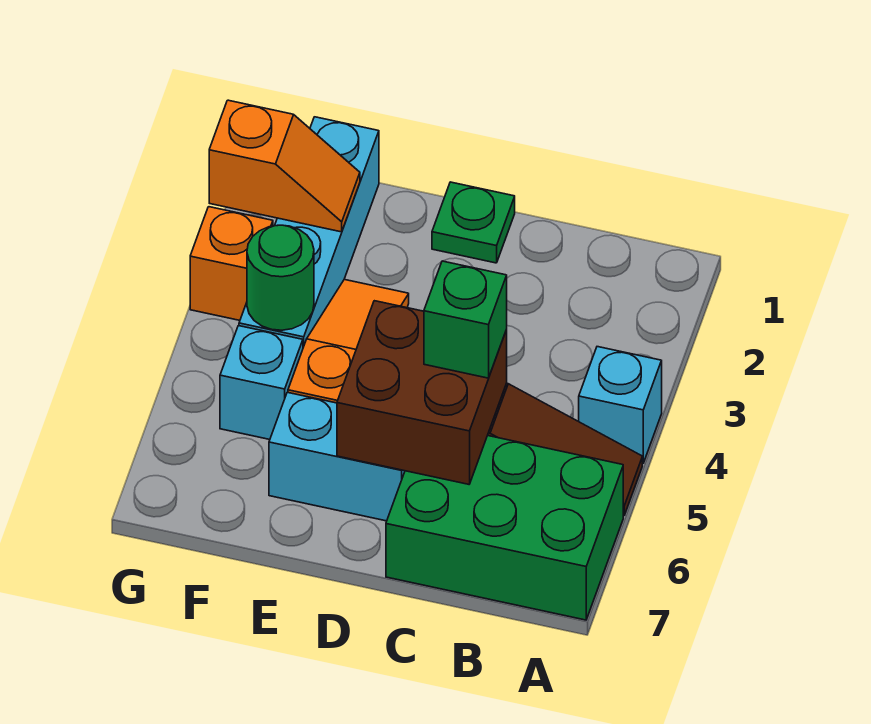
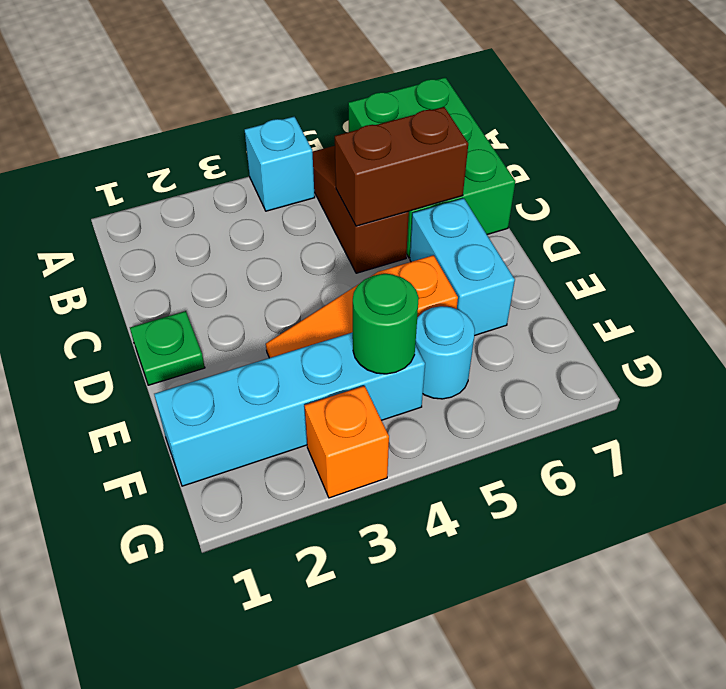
brown 2x2 brick [337,301,507,484] -> brown 1x2 brick [335,107,468,226]
green 1x1 brick [424,261,507,378] -> none
orange 1x2 slope [209,100,360,232] -> none
cyan 1x1 brick [220,326,303,439] -> cyan 1x1 round brick [415,306,475,399]

